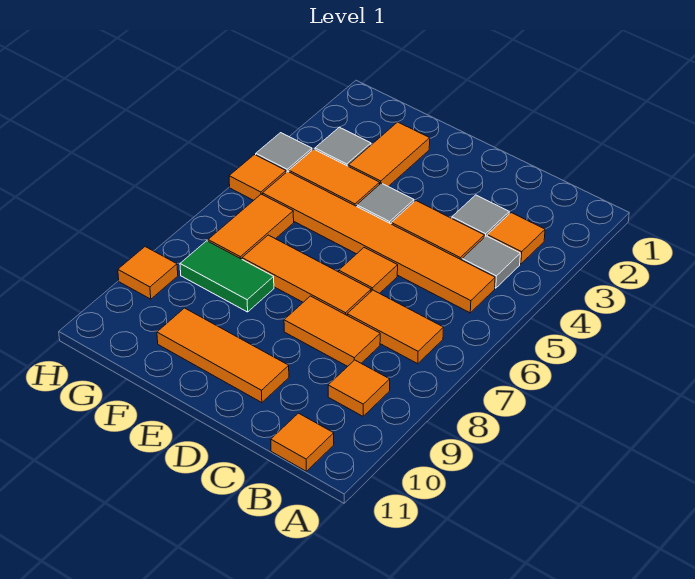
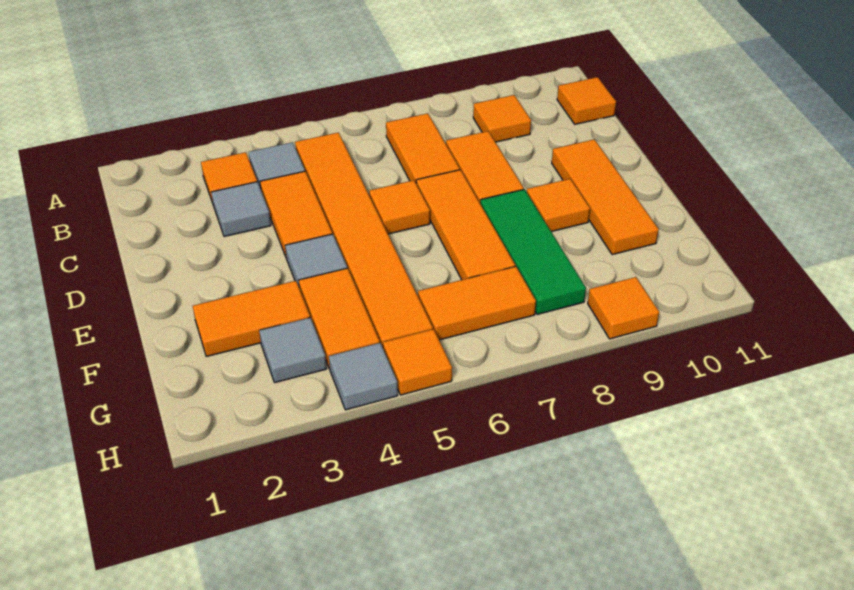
none -> orange 1x1 tile [527,179,590,232]
green 1x2 tile [180,241,274,312] -> green 1x3 tile [480,189,586,315]

